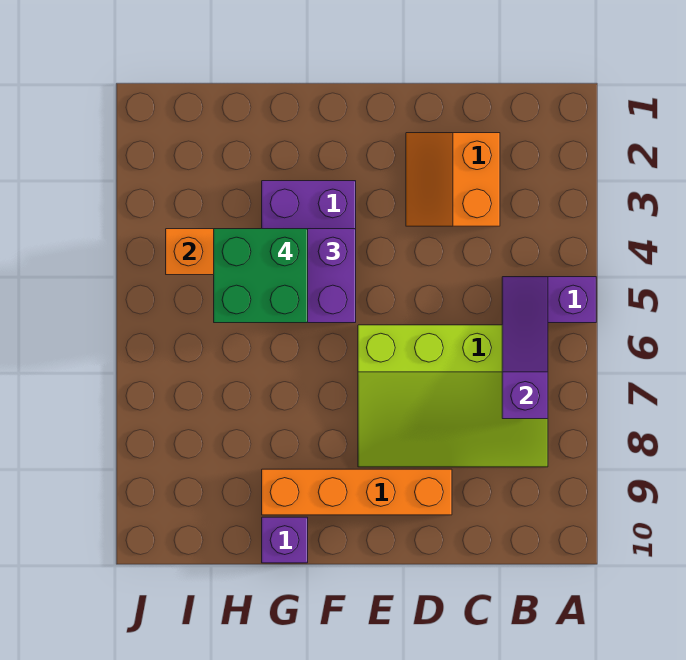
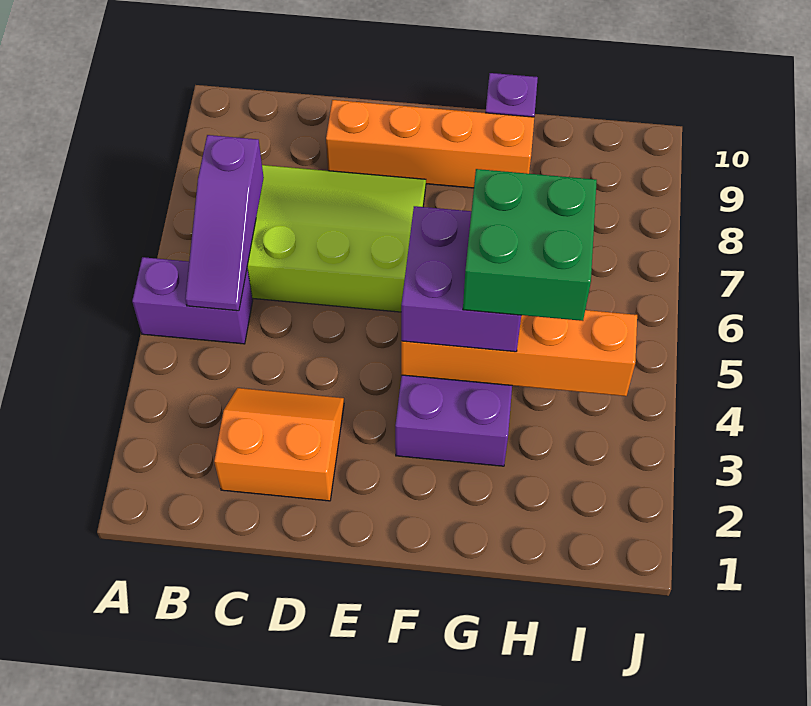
orange 2x2 slope [406,133,500,226] -> orange 2x2 slope turned to [214,388,344,501]

